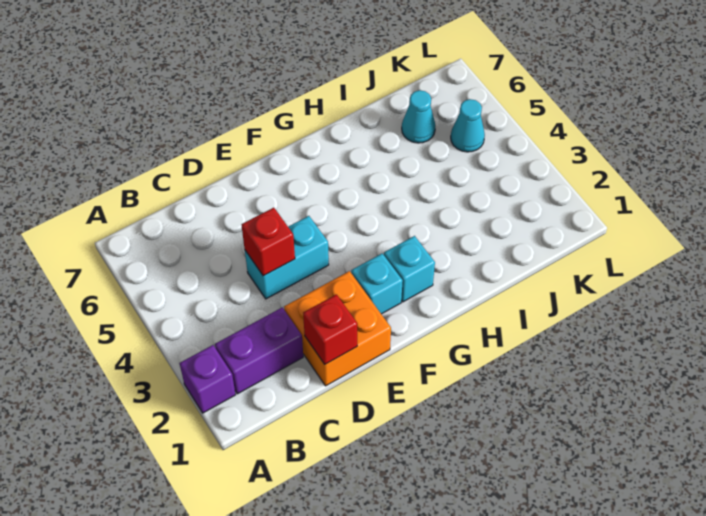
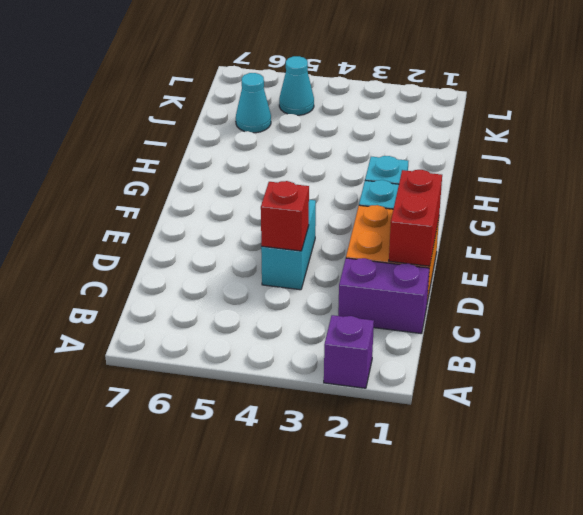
purple 1x2 brick [215,307,303,394] -> purple 1x2 brick turned to [338,258,429,334]
red 1x1 brick [303,295,358,364] -> red 1x2 brick [389,170,442,266]

